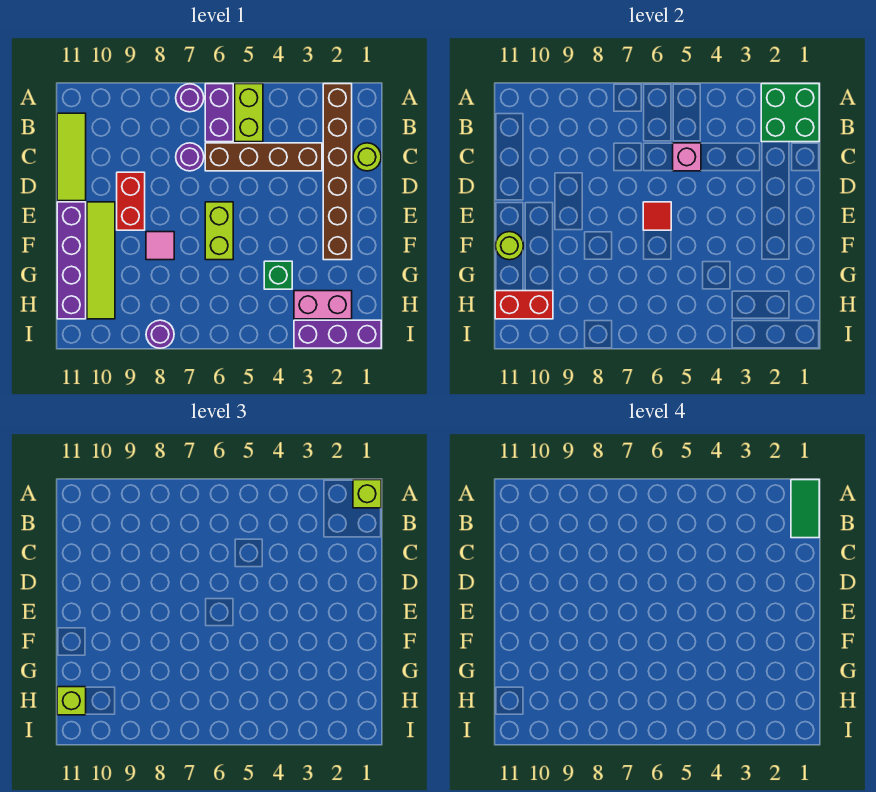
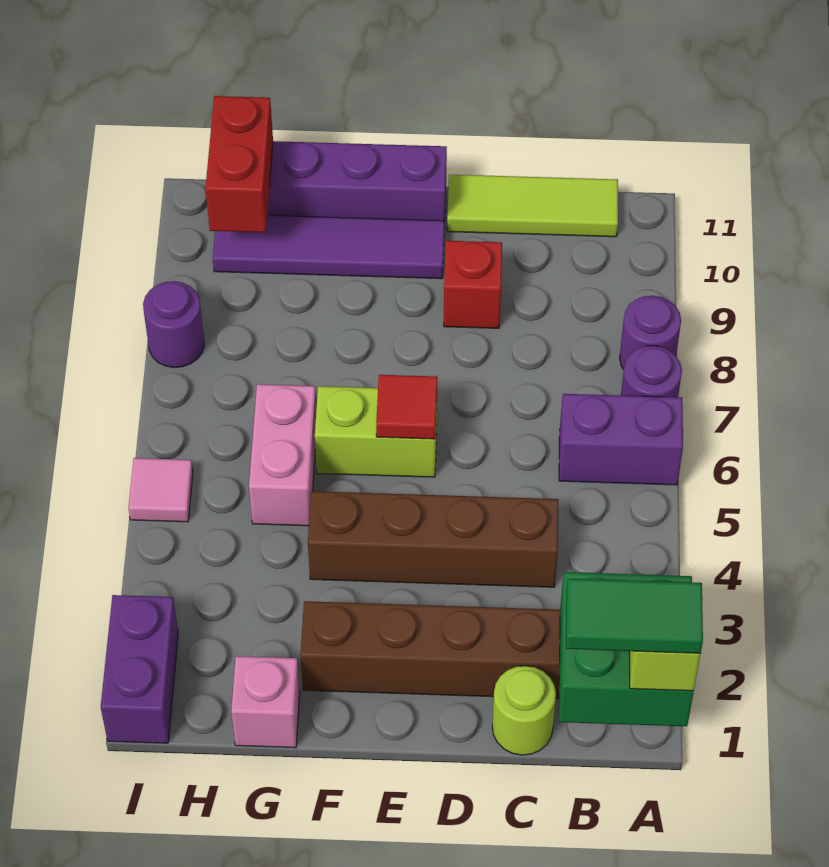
lime 1x2 brick [235,84,263,142] -> none
brown 1x4 brick [205,143,322,171] -> brown 1x4 brick turned to [308,491,558,587]
pink 1x1 brick [673,143,701,171] -> pink 1x1 brick moved to [231,656,300,748]
purple 1x1 round brick [176,143,204,171] -> purple 1x1 round brick moved to [620,296,681,369]
red 1x2 brick [117,172,145,230] -> red 1x1 brick [444,241,502,328]
lime 1x4 tile [87,202,115,319] -> purple 1x4 tile [213,215,444,279]
pink 1x1 tile [146,232,174,260] -> pink 1x1 tile moved to [128,458,193,522]
lime 1x1 round brick [495,232,524,260] -> none
green 1x1 brick [264,261,292,289] -> none
pink 1x2 brick [294,291,352,319] -> pink 1x2 brick moved to [249,384,316,526]
lime 1x1 brick [57,687,86,715] -> none
purple 1x3 brick [294,320,381,348] -> purple 1x2 brick [101,595,178,743]

